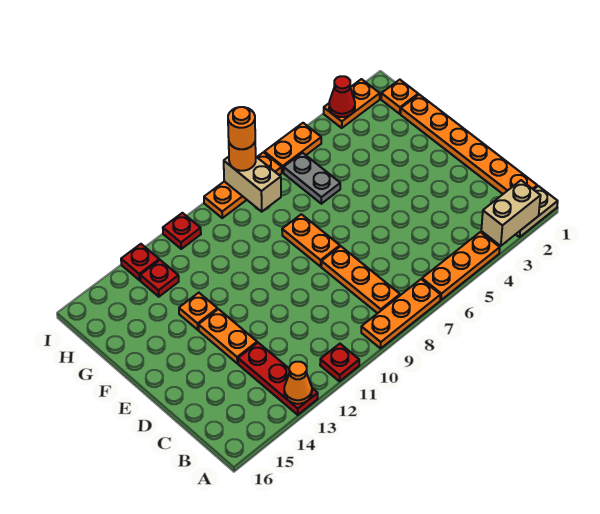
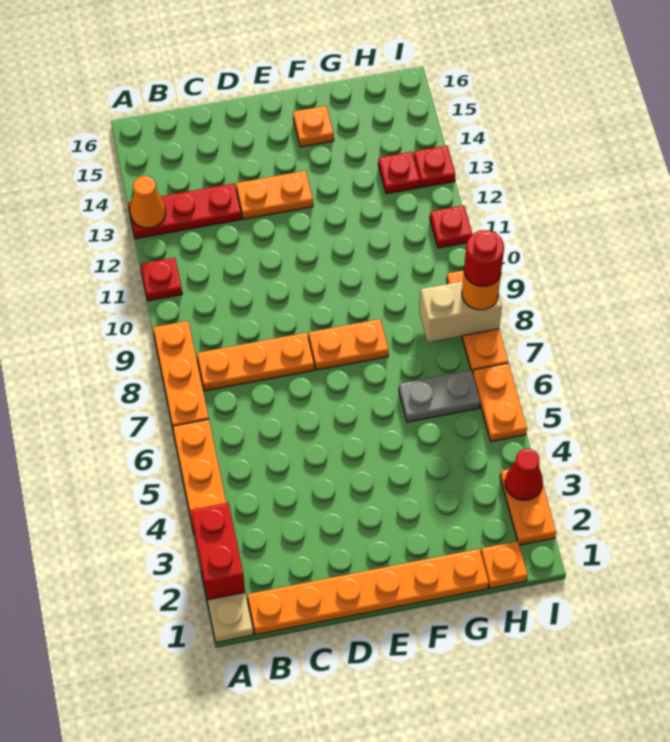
tan 1x2 brick [481,180,541,246] -> red 1x2 brick [191,503,245,600]
orange 1x1 plate [179,293,218,330] -> orange 1x1 plate moved to [293,106,334,147]
orange 1x1 round brick [228,107,255,149] -> red 1x1 round brick [464,230,504,286]

